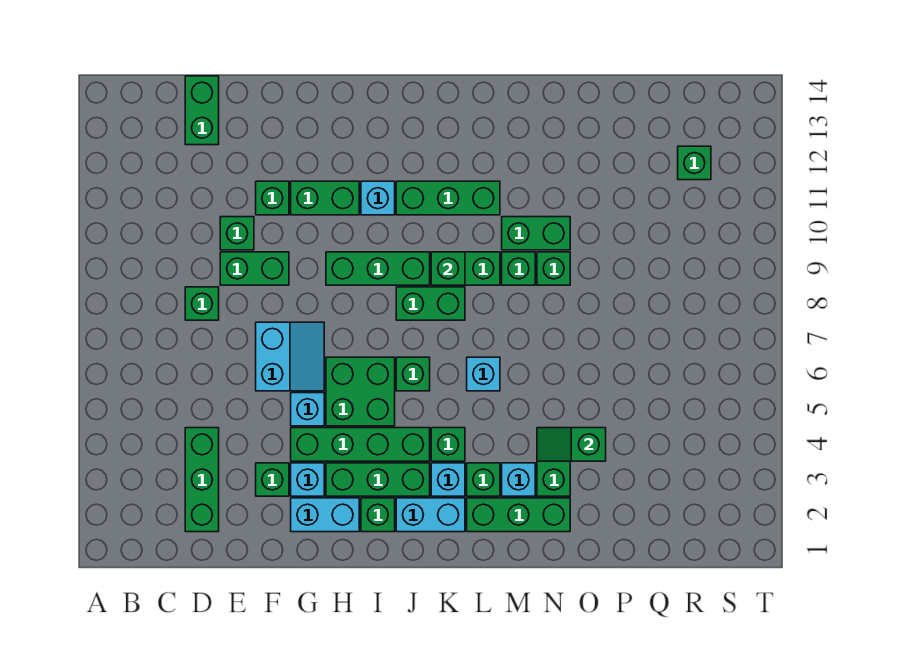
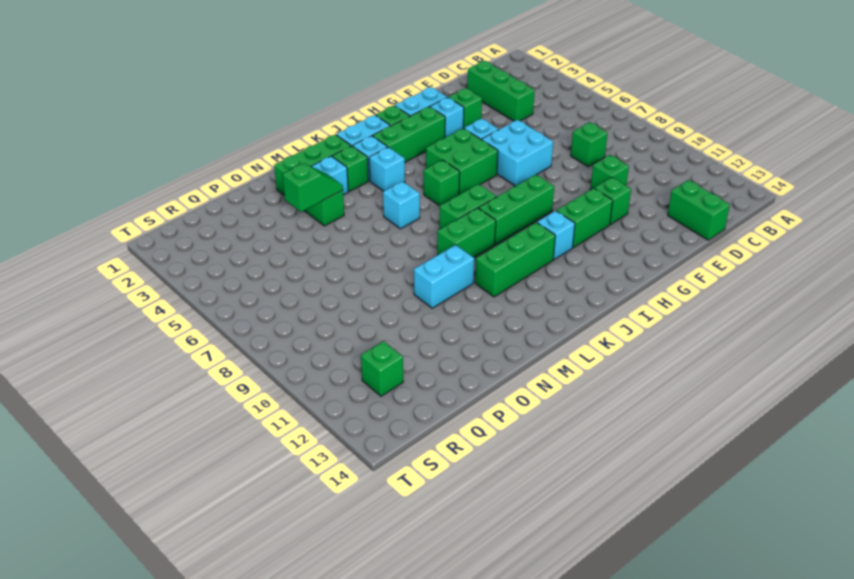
green 1x2 brick [220,252,289,285] -> none
cyan 2x2 slope [256,322,324,391] -> cyan 2x2 brick [482,120,553,186]
green 1x4 brick [291,428,430,461] -> none
green 1x1 brick [431,428,465,461] -> cyan 1x1 brick [369,147,405,191]
green 1x1 brick [431,252,465,285] -> none
green 1x1 brick [502,252,535,285] -> none
green 1x2 brick [502,217,570,250] -> cyan 1x2 brick [414,245,474,308]
green 1x1 brick [537,252,570,285] -> none

